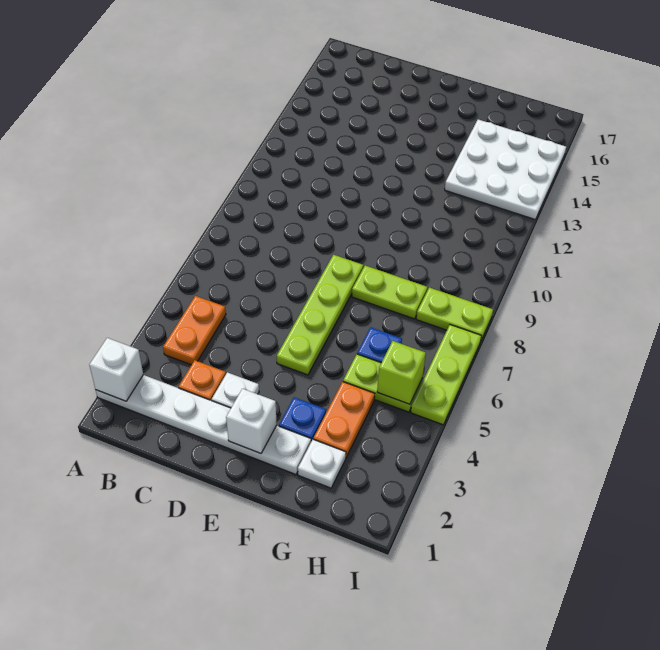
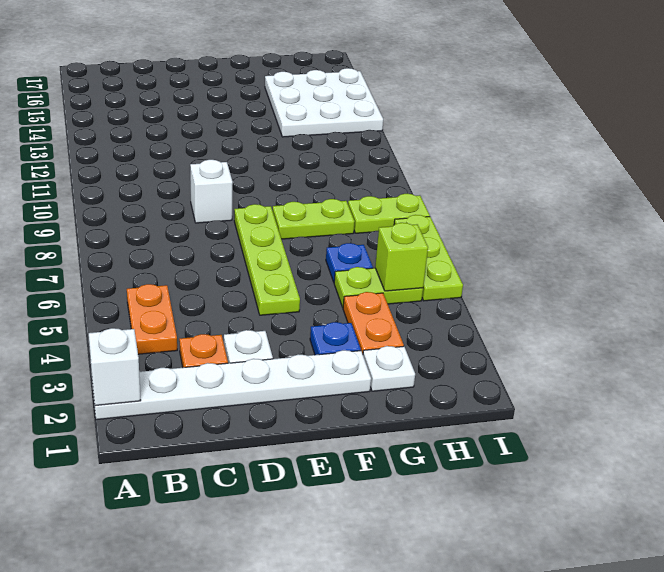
white 1x1 brick [226,389,277,453] -> white 1x1 brick moved to [190,160,233,223]

